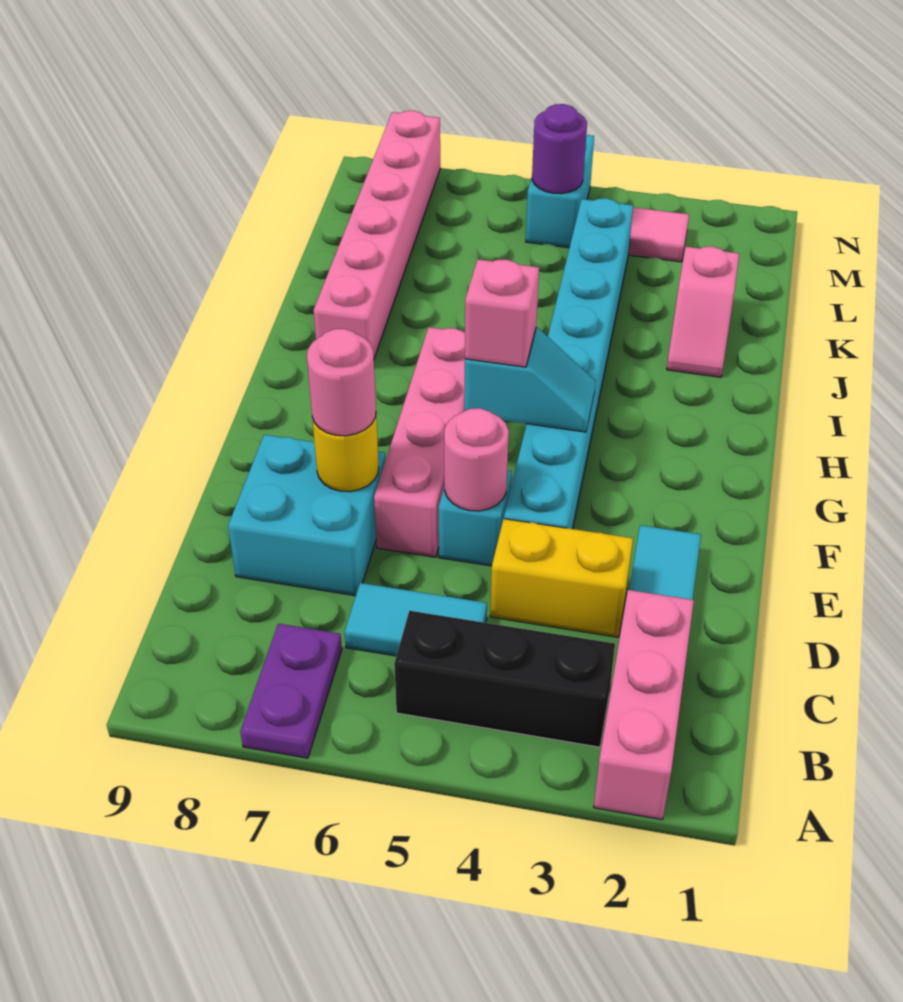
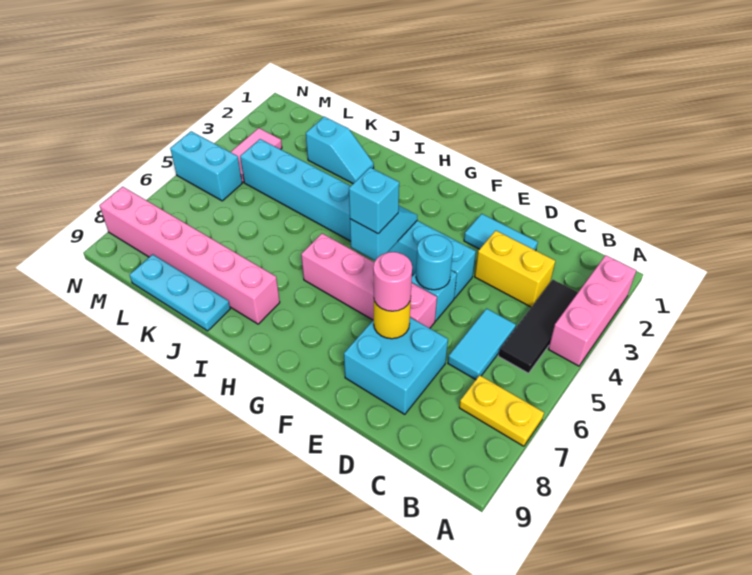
pink 1x3 brick [594,590,694,820] -> pink 1x3 brick turned to [548,255,636,366]
purple 1x2 plate [240,624,342,758] -> yellow 1x2 plate [459,375,544,446]
black 1x3 brick [394,611,615,747] -> black 1x3 tile [498,280,578,373]
yellow 1x2 brick [490,519,633,637] -> yellow 1x2 brick turned to [475,231,555,307]
pink 1x1 round brick [444,408,509,511] -> cyan 1x1 round brick [416,235,453,290]
pink 1x1 brick [465,259,539,367] -> cyan 1x1 brick [349,167,399,234]
pink 1x2 slope [667,247,739,377] -> cyan 1x2 slope [306,117,374,184]
none -> cyan 1x3 plate [130,254,230,331]
purple 1x1 round brick [532,104,587,194] -> none

